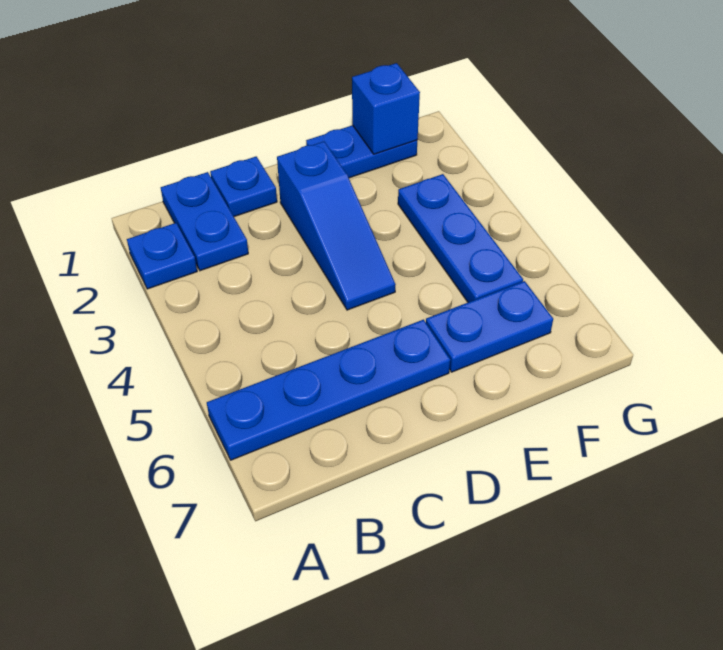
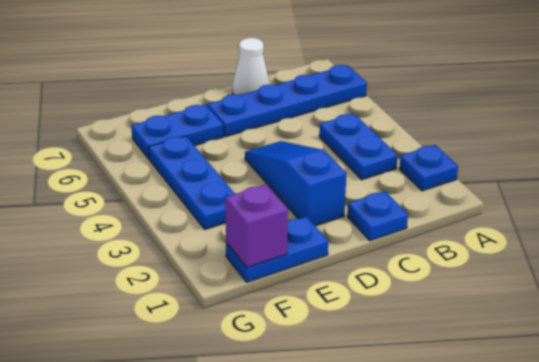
blue 1x2 plate [161,172,248,271] -> blue 1x2 plate moved to [319,114,398,180]
none -> white 1x1 cone [233,38,270,95]
blue 1x1 brick [352,63,420,154] -> purple 1x1 brick [225,185,288,268]

